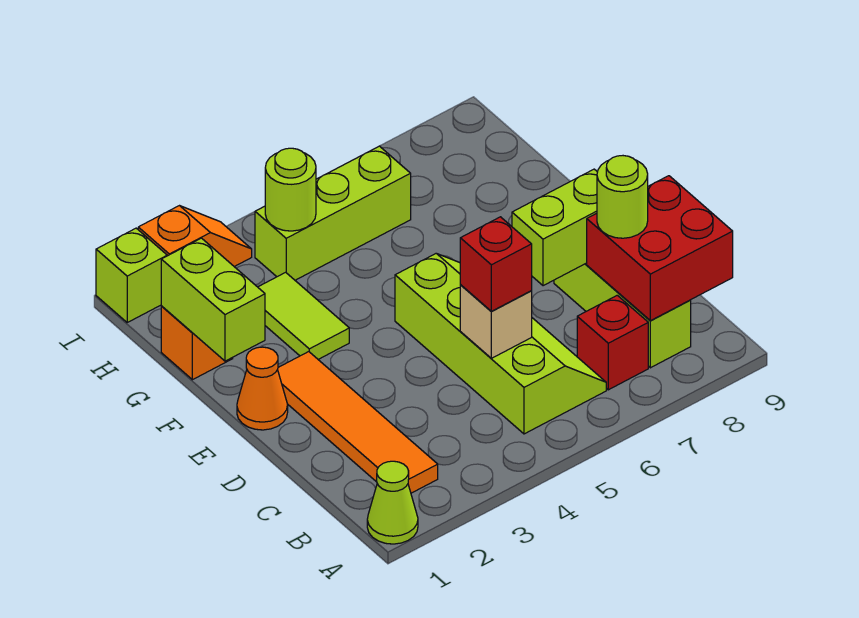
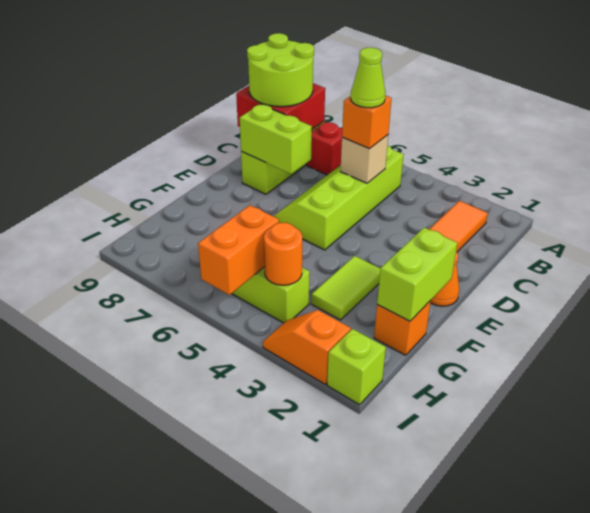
lime 1x1 cone [367,461,418,544] -> lime 1x1 cone moved to [351,48,385,108]
red 1x1 brick [460,217,532,311] -> orange 1x1 brick [342,96,392,149]
lime 1x1 round brick [597,156,648,238] -> lime 2x2 round brick [247,33,314,107]
lime 1x1 round brick [265,148,316,231] -> orange 1x1 round brick [264,223,302,285]
none -> orange 1x2 brick [198,205,279,295]

